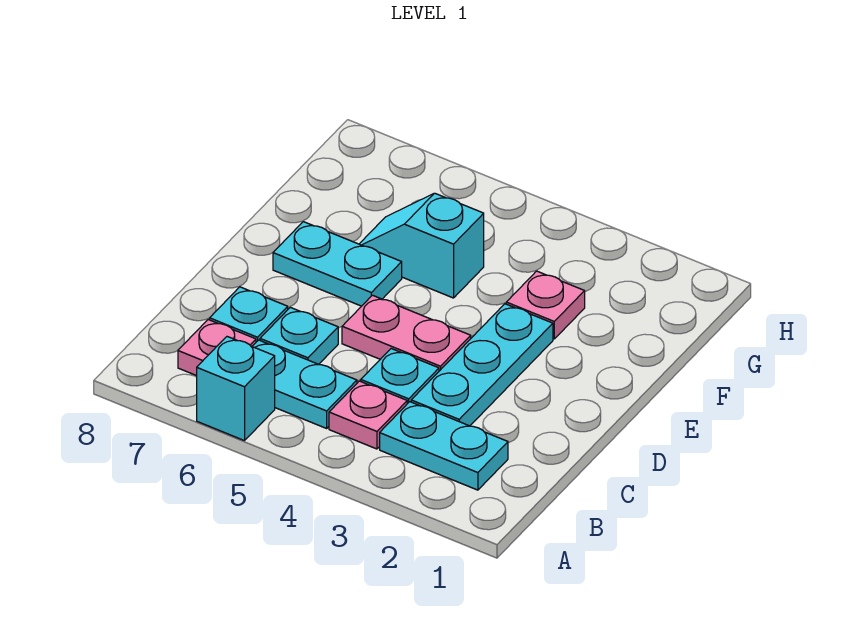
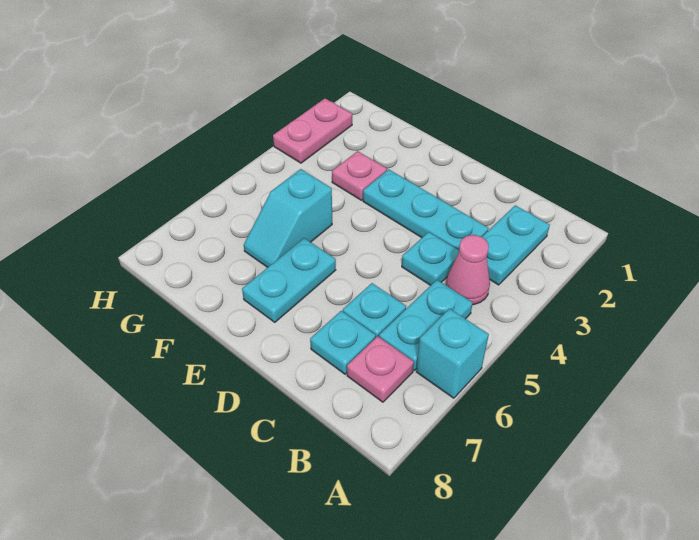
pink 1x1 plate [329,381,407,449] -> pink 1x1 cone [446,235,490,305]
pink 1x2 plate [342,295,471,371] -> pink 1x2 plate moved to [273,99,352,163]

